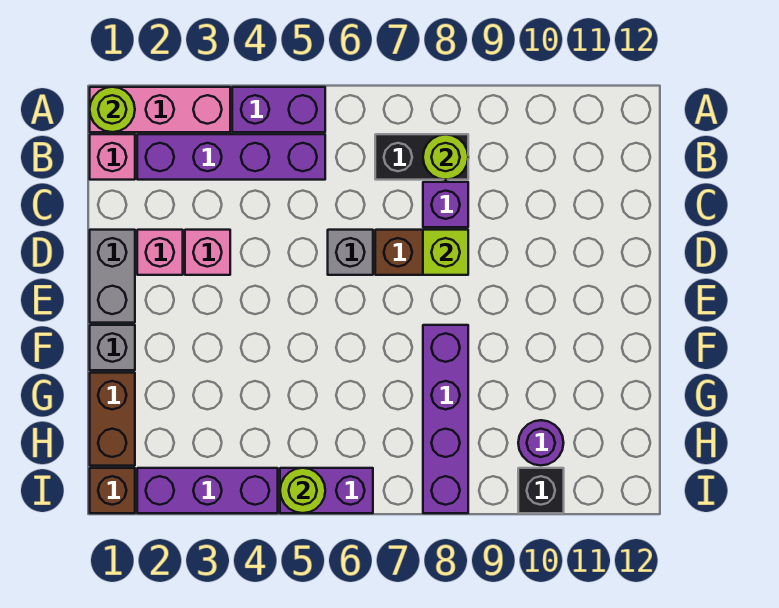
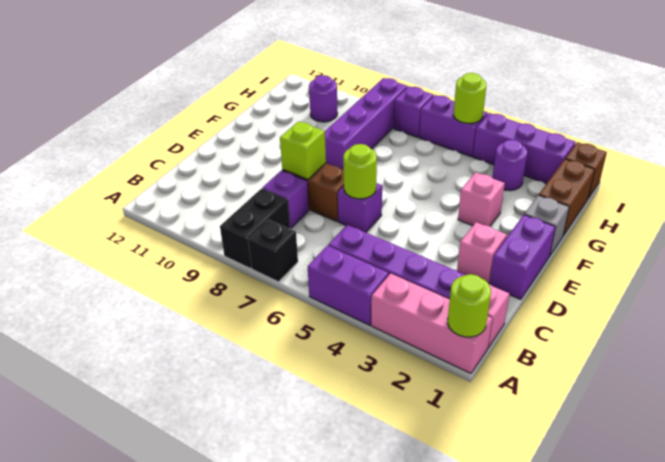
black 1x2 brick [375,134,468,180] -> black 1x2 brick turned to [220,188,290,268]
lime 1x1 round brick [423,135,468,180] -> lime 1x1 round brick moved to [343,144,377,199]
grey 1x2 brick [90,230,135,323] -> purple 1x2 brick [489,215,555,299]
pink 1x1 brick [185,230,230,275] -> pink 1x1 brick moved to [458,172,505,226]
grey 1x1 brick [328,230,373,275] -> purple 1x1 brick [338,183,382,232]
none -> purple 1x1 round brick [492,140,527,191]
none -> purple 1x1 brick [394,86,434,137]
black 1x1 brick [518,468,564,513] -> black 1x1 brick moved to [248,220,298,282]

